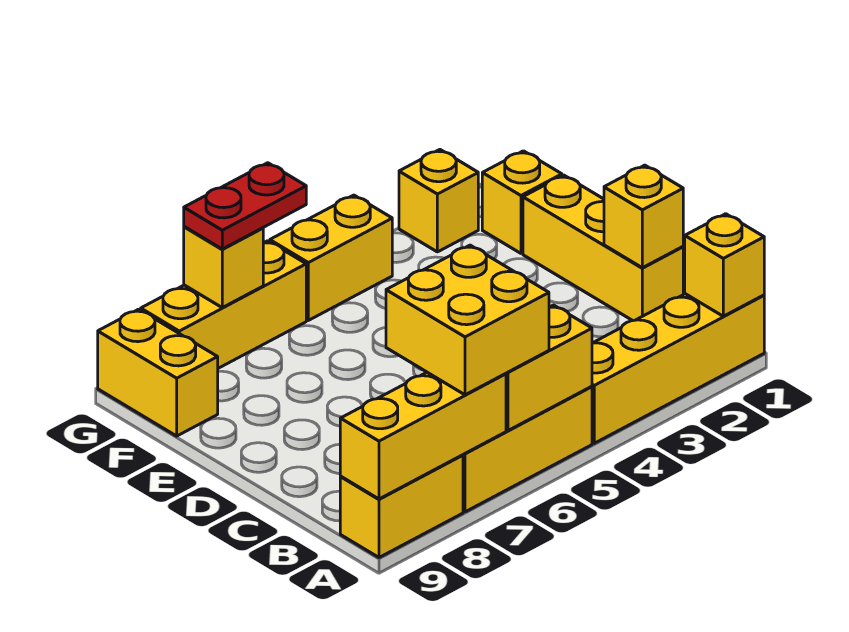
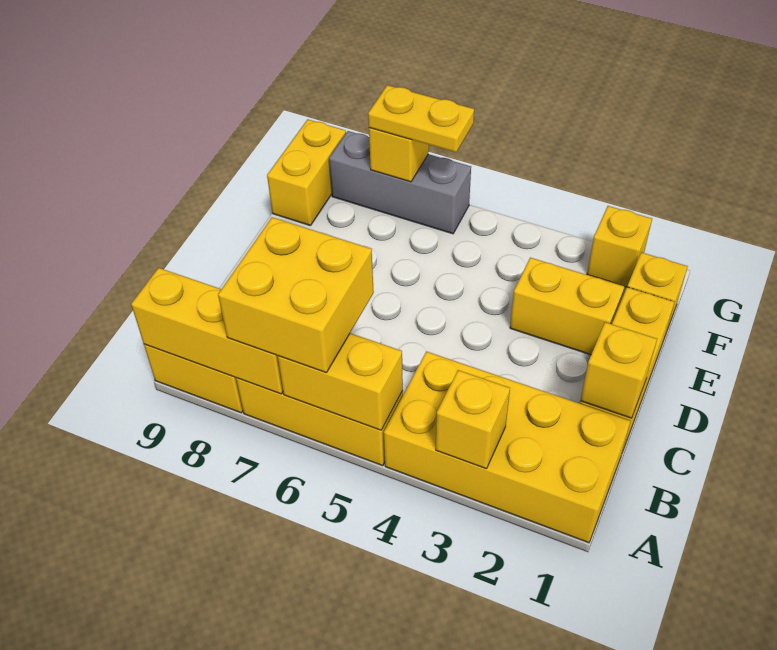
yellow 1x4 brick [592,294,764,443] -> yellow 2x4 brick [384,351,631,543]
yellow 1x1 brick [685,214,764,316] -> yellow 1x1 brick moved to [436,370,510,469]
yellow 1x2 brick [270,195,392,320] -> yellow 1x2 brick moved to [510,258,624,355]
yellow 1x3 brick [141,241,306,368] -> grey 1x3 brick [329,131,471,234]
red 1x2 plate [184,163,306,249] -> yellow 1x2 plate [368,85,474,152]

